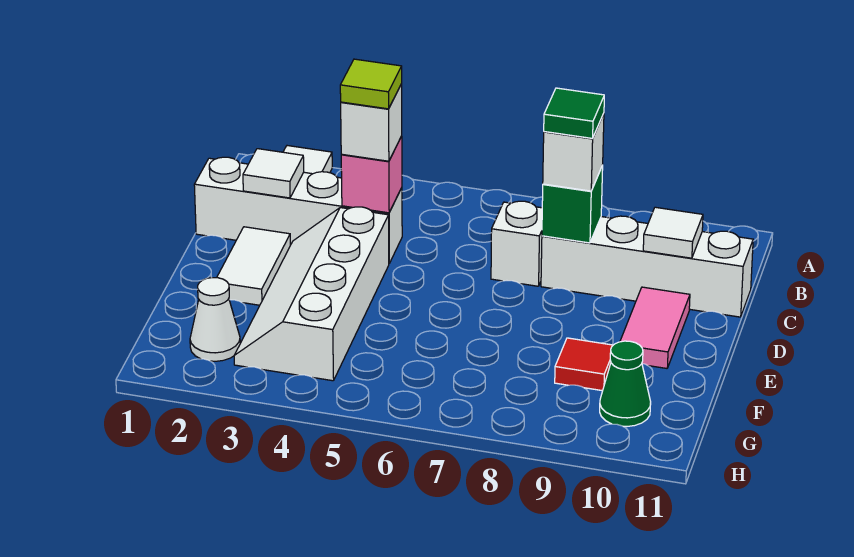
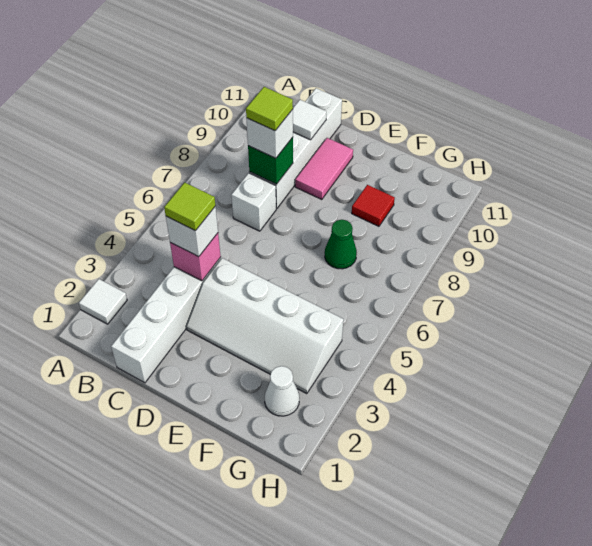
white 1x1 tile [243,149,304,198] -> none
green 1x1 tile [544,88,604,138] -> lime 1x1 tile [246,87,293,131]
white 1x2 tile [217,227,290,305] -> none
pink 1x2 tile [620,287,690,368] -> pink 1x2 tile turned to [295,138,353,199]
green 1x1 cone [600,341,651,426] -> green 1x1 cone moved to [325,220,357,269]

